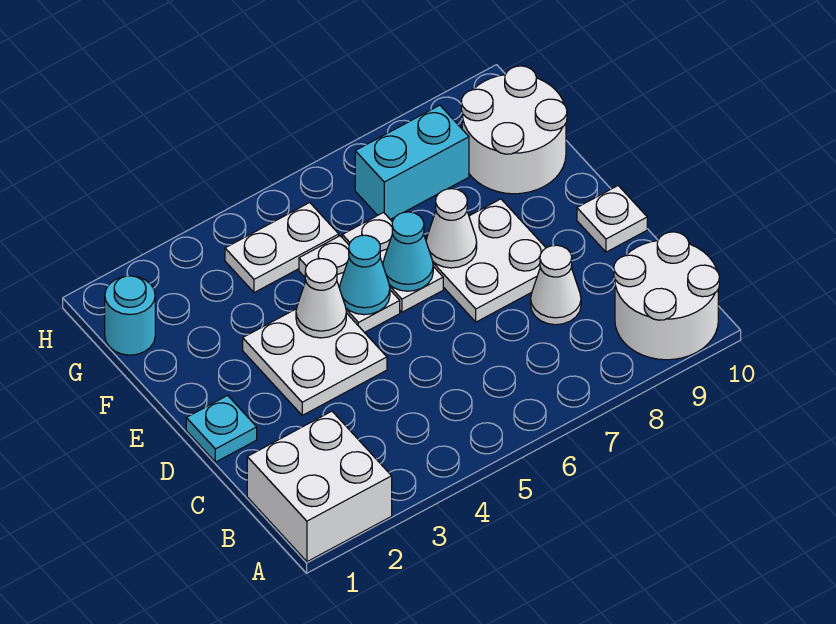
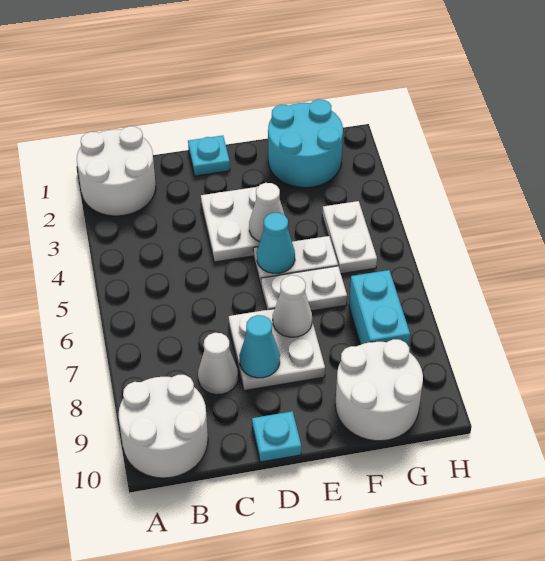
white 2x2 brick [247,411,392,562] -> white 2x2 round brick [77,126,156,216]
white 1x1 plate [577,186,647,252] -> cyan 1x1 plate [252,411,301,462]
cyan 1x1 cone [383,212,433,291] -> cyan 1x1 cone moved to [239,315,280,378]
cyan 1x1 round brick [105,276,155,355] -> cyan 2x2 round brick [268,99,343,188]

